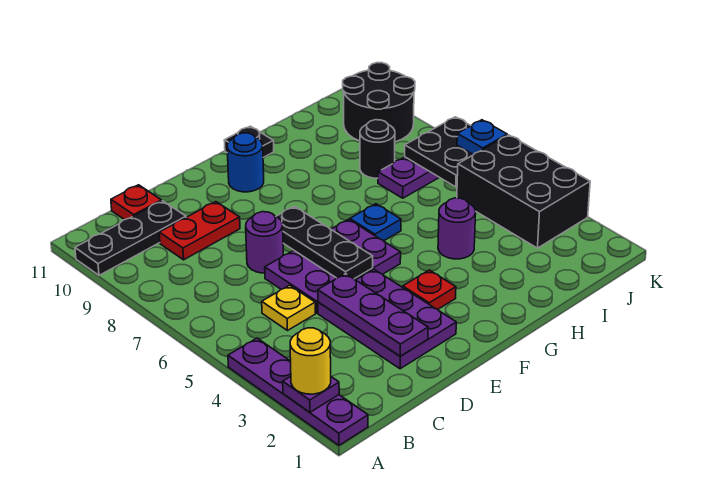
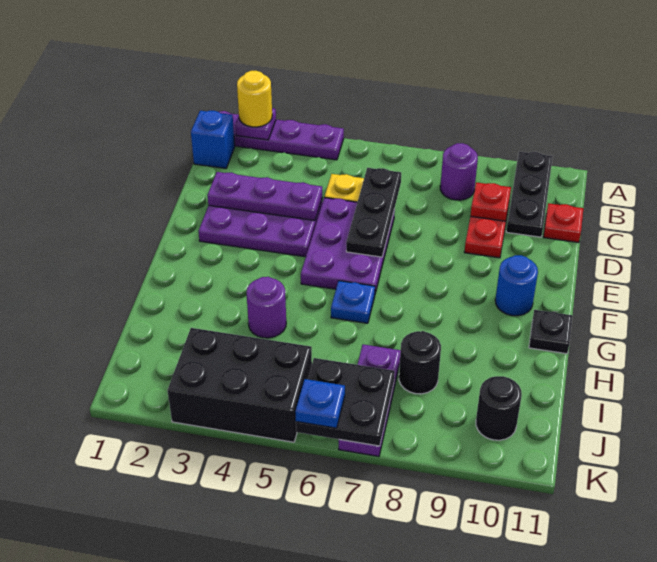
none -> blue 1x1 brick [191,111,235,168]
purple 1x1 round brick [246,212,283,273] -> purple 1x1 round brick moved to [440,143,478,200]
black 1x3 plate [276,206,373,279] -> black 1x3 plate turned to [346,168,401,257]
red 1x1 plate [403,270,456,309] -> red 1x1 plate moved to [470,182,511,221]
black 2x2 round brick [343,63,415,142] -> black 1x1 round brick [476,376,522,440]

